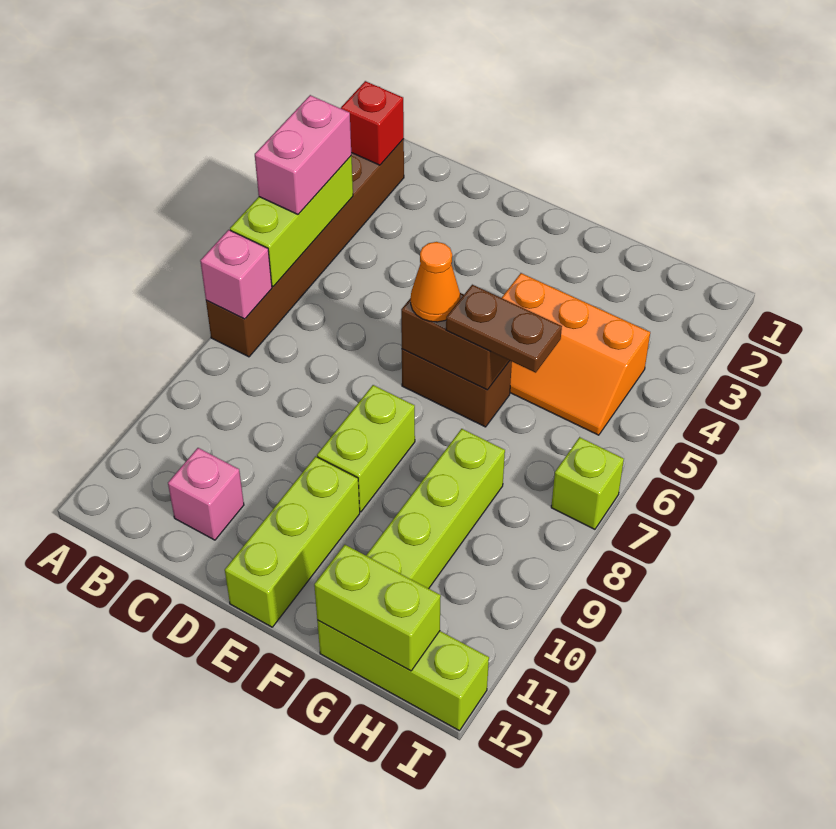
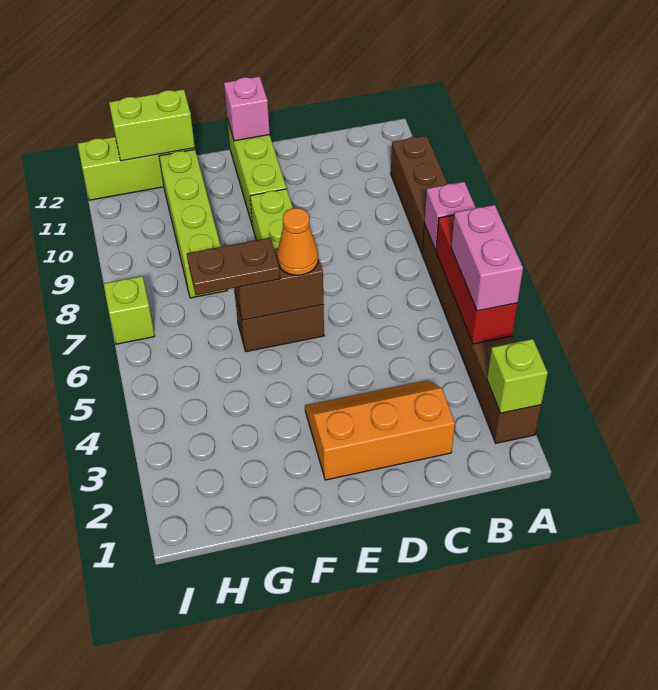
red 1x1 brick [341,81,404,165] -> lime 1x1 brick [487,339,548,413]
lime 1x3 brick [230,156,353,286] -> red 1x3 brick [436,215,517,344]
none -> brown 1x3 brick [391,136,447,253]
pink 1x1 brick [168,448,244,540] -> pink 1x1 brick moved to [224,76,270,141]
orange 2x3 slope [502,273,650,435] -> orange 2x3 slope moved to [305,380,455,480]

